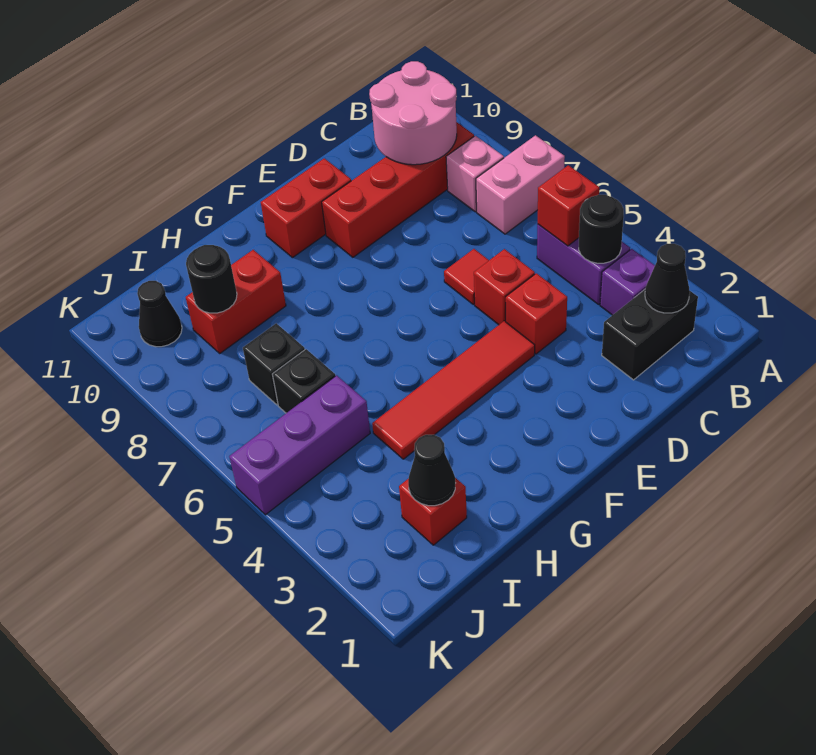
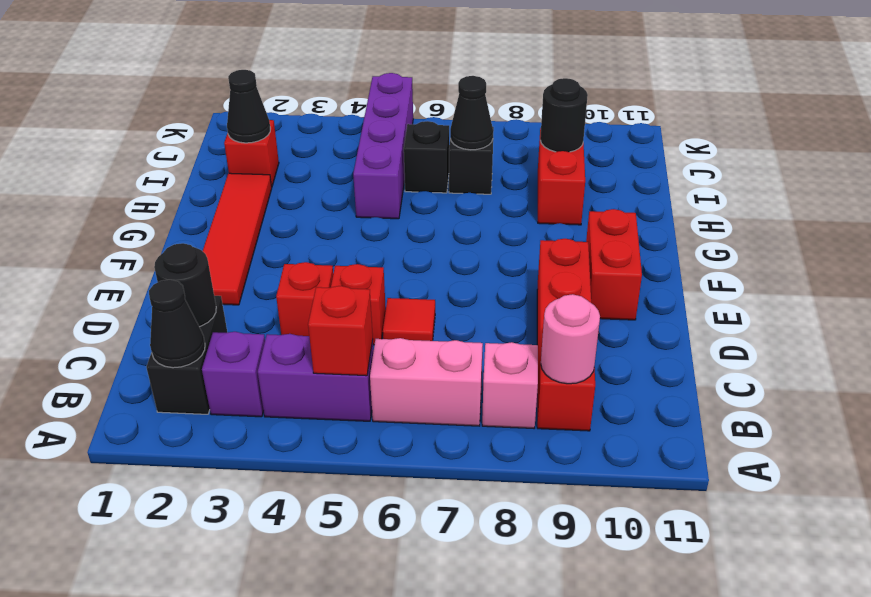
pink 1x2 brick [476,135,565,234] -> pink 1x2 brick turned to [370,338,483,426]
black 1x1 round brick [579,195,624,263] -> black 1x1 round brick moved to [154,243,216,327]
pink 2x2 round brick [369,61,457,165] -> pink 1x1 round brick [541,294,600,384]
red 1x4 tile [372,321,535,459] -> red 1x4 tile moved to [203,173,272,305]
purple 1x3 brick [229,375,370,515] -> purple 1x4 brick [353,73,413,219]
black 1x1 cone [137,281,182,347] -> black 1x1 cone moved to [450,76,493,150]

